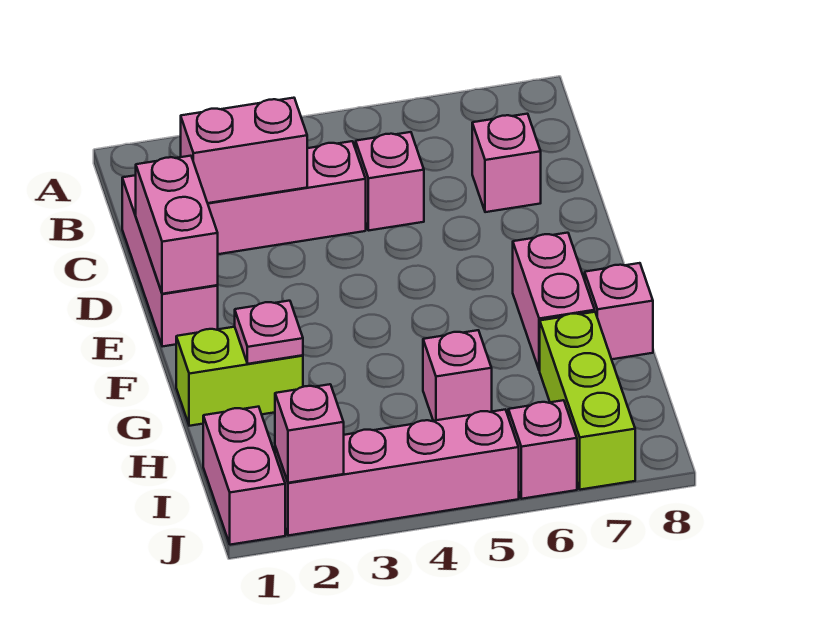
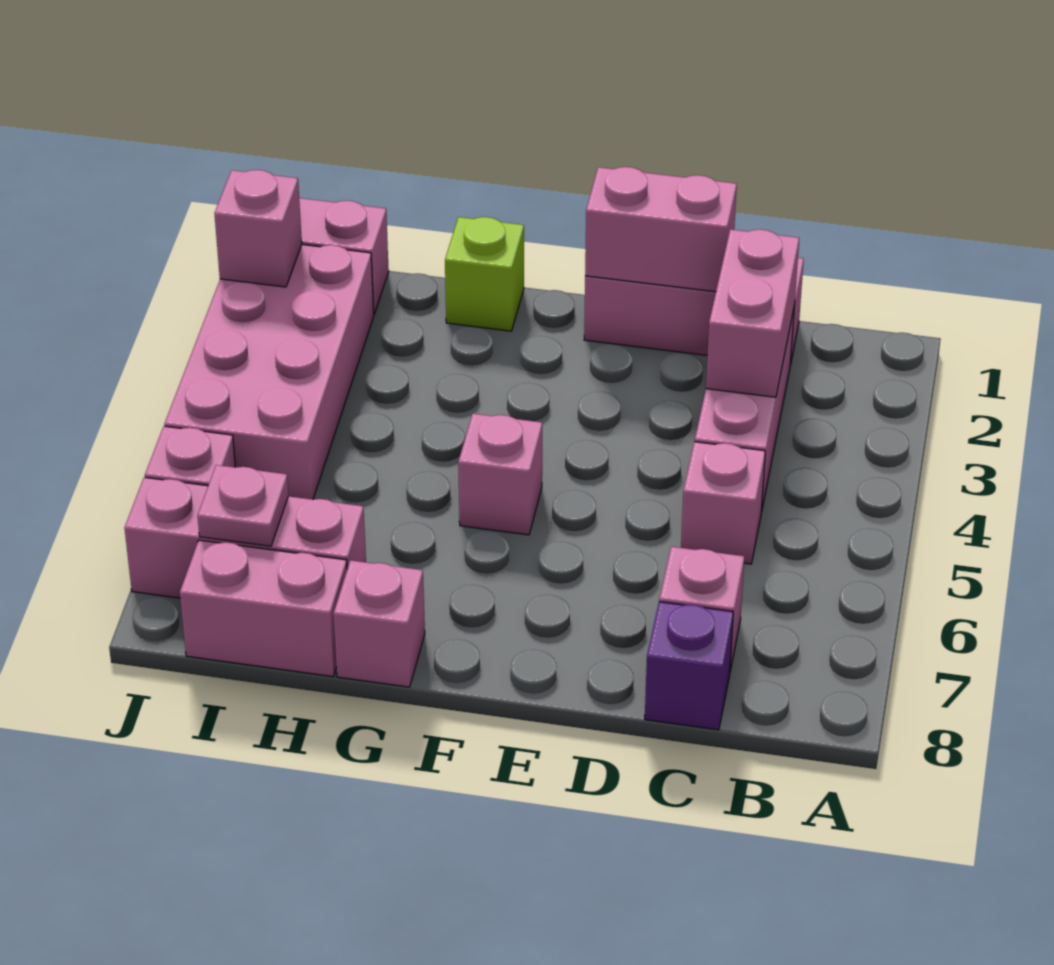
none -> purple 1x1 brick [645,602,733,730]
pink 1x2 brick [513,233,595,371] -> pink 1x2 brick moved to [180,540,347,677]
lime 1x2 brick [176,327,303,426] -> lime 1x1 brick [445,217,524,331]
pink 1x1 plate [235,301,303,364] -> pink 1x1 plate moved to [197,465,289,546]
pink 1x1 brick [423,330,492,421] -> pink 1x1 brick moved to [458,414,542,535]
lime 1x3 brick [540,312,635,490] -> pink 1x3 brick [125,477,366,598]
pink 1x4 brick [275,410,519,536] -> pink 2x4 brick [164,245,374,500]

